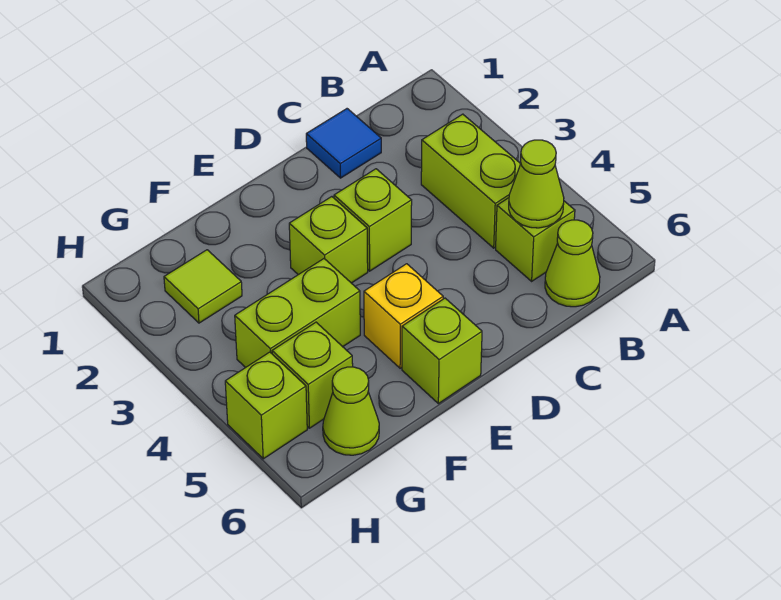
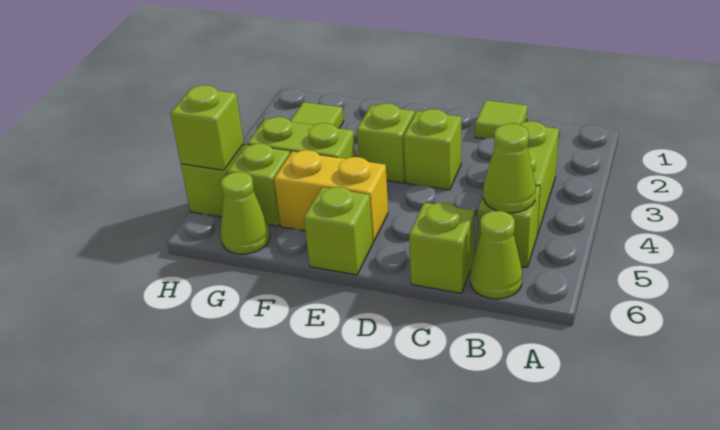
blue 1x1 tile [306,109,381,178] -> lime 1x1 tile [475,100,527,139]
none -> lime 1x1 brick [409,203,475,293]
yellow 1x1 brick [364,264,443,368] -> yellow 1x2 brick [274,150,388,242]
none -> lime 1x1 brick [170,85,244,170]

